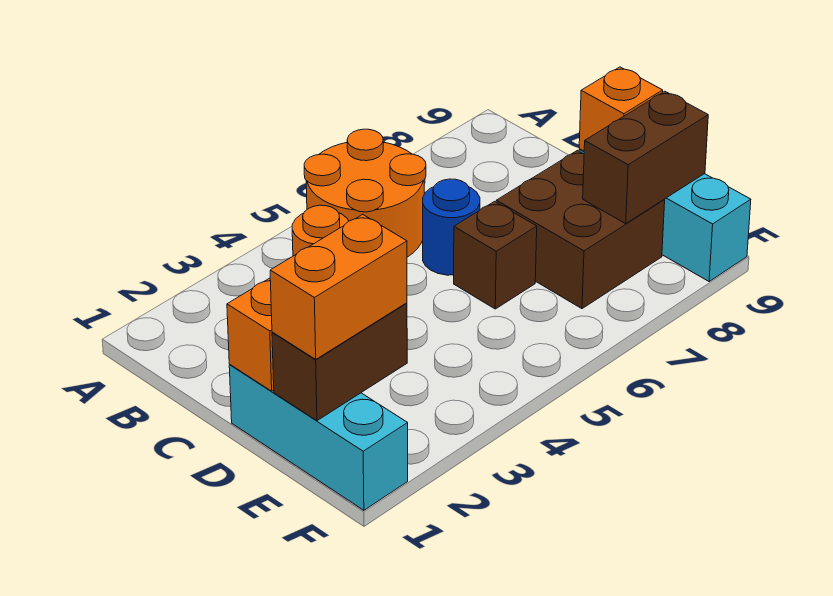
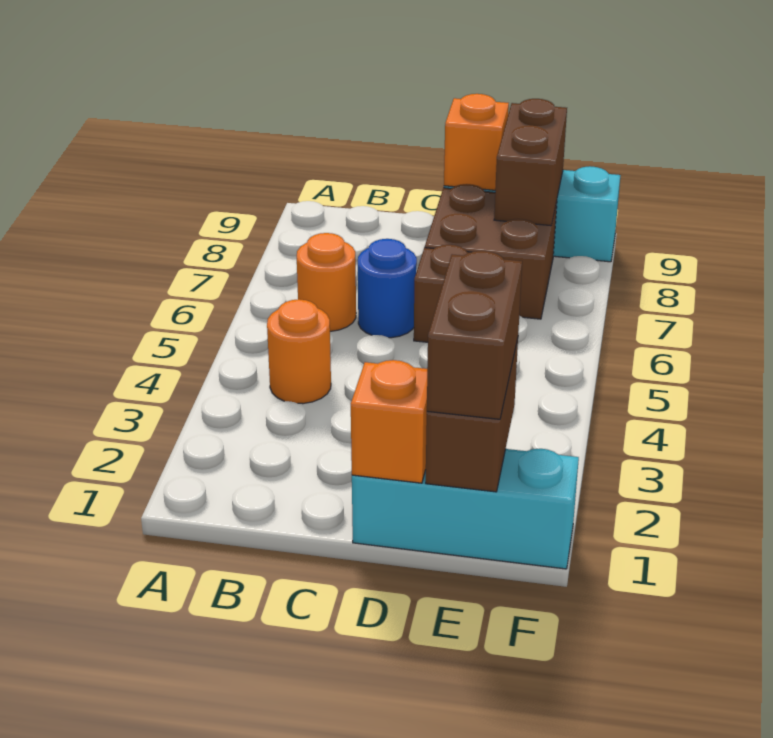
orange 2x2 round brick [304,129,426,257] -> orange 1x1 round brick [297,233,356,331]
orange 1x2 brick [270,214,407,359] -> brown 1x2 brick [427,251,522,419]

